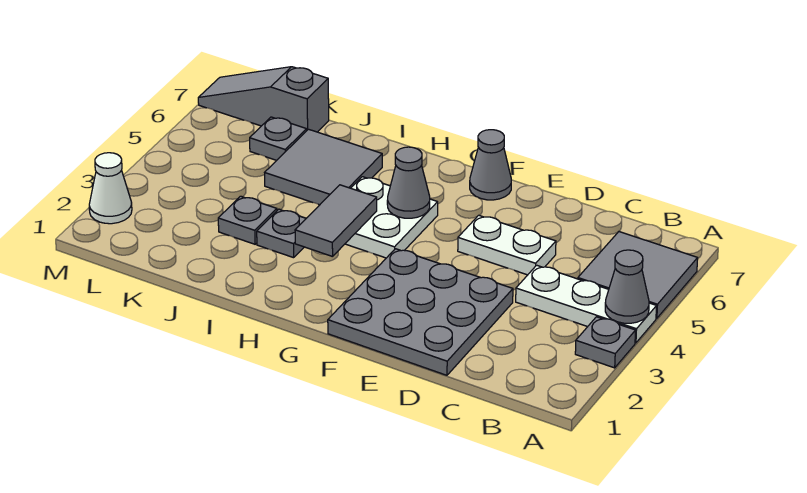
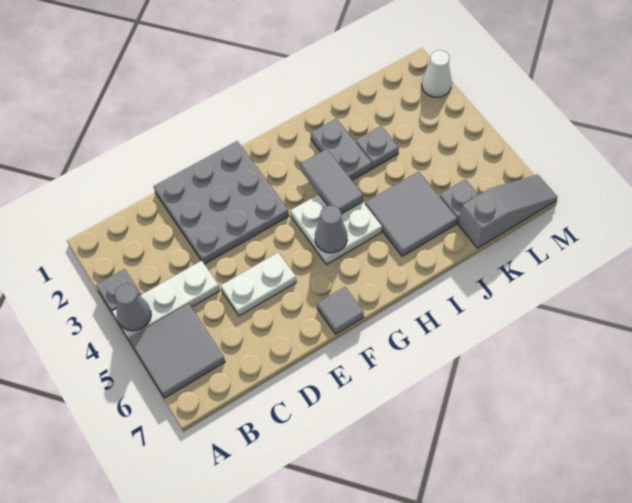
grey 1x1 cone [470,130,511,200] -> grey 1x1 tile [317,287,364,334]
grey 1x1 plate [257,209,306,258] -> grey 1x2 plate [311,119,372,180]

